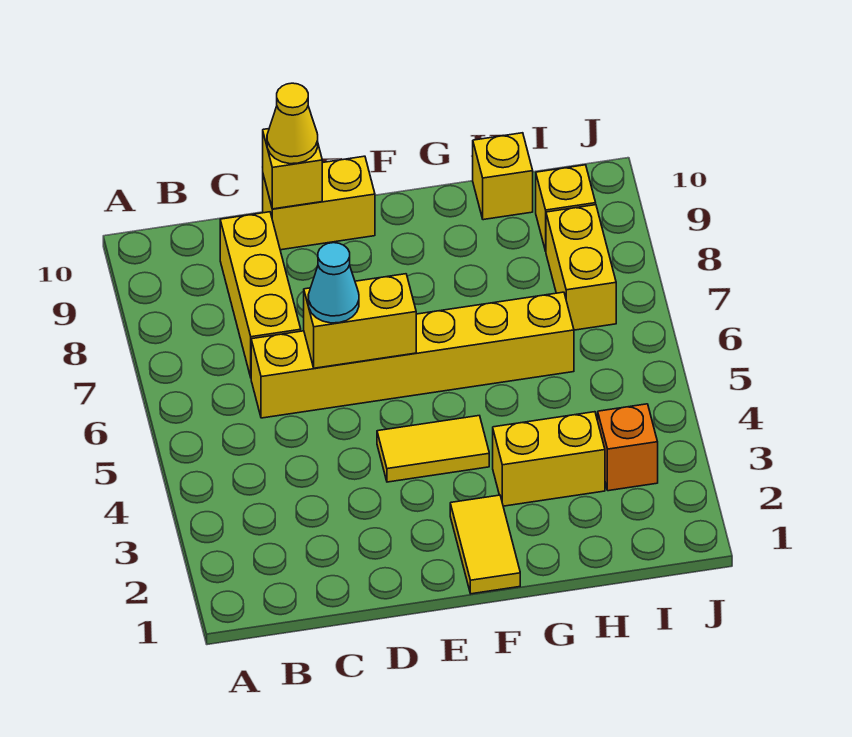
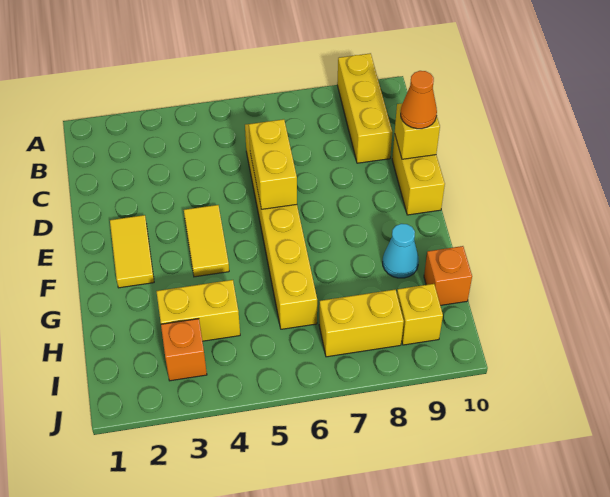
yellow 1x3 brick [220,212,301,377] -> yellow 1x3 brick turned to [337,53,392,163]
cyan 1x1 cone [308,243,359,323] -> cyan 1x1 cone moved to [383,224,419,278]
yellow 1x1 cone [267,83,318,164] -> orange 1x1 cone [401,71,437,129]
yellow 1x2 tile [450,495,520,594] -> yellow 1x2 tile turned to [110,215,154,288]
yellow 1x2 brick [493,412,605,506] -> yellow 1x2 brick turned to [156,280,240,341]
yellow 1x1 brick [473,133,533,220] -> orange 1x1 brick [424,246,472,305]

